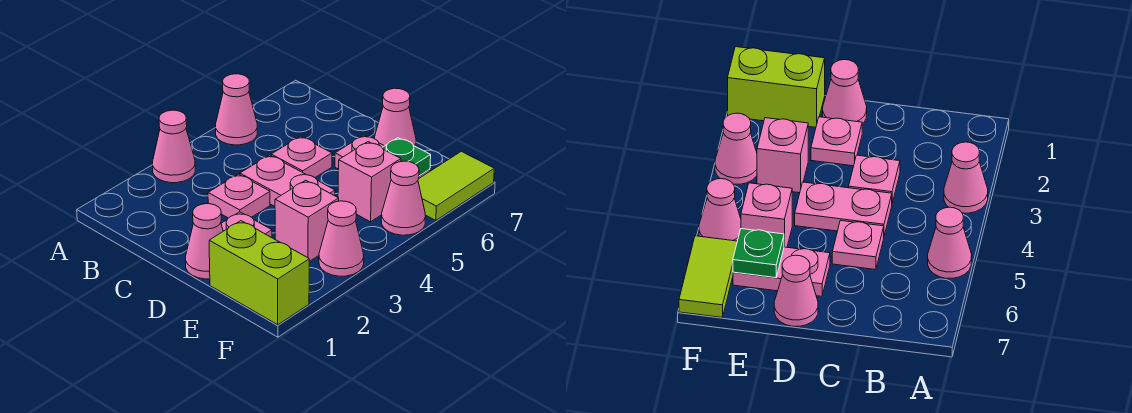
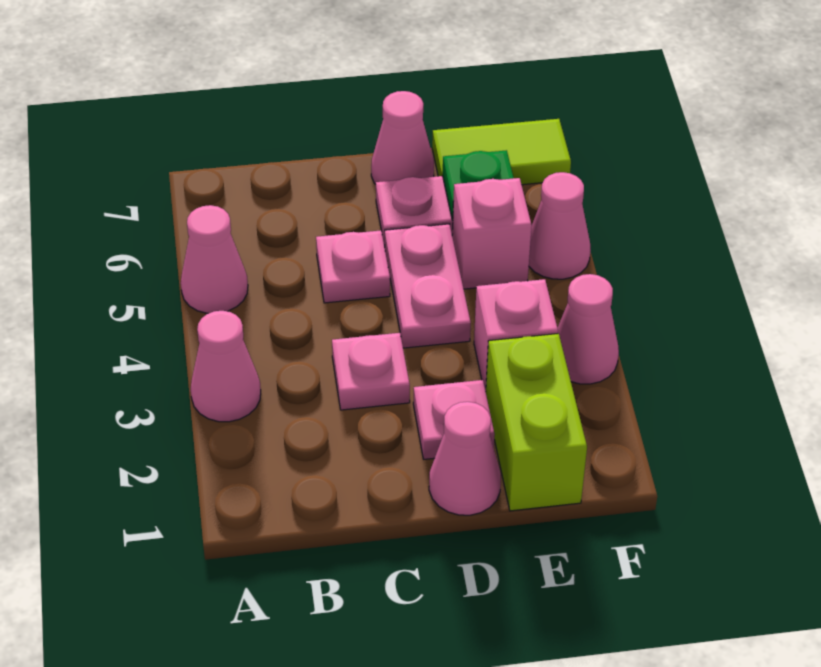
pink 1x2 plate [240,155,335,206] -> pink 1x2 plate turned to [384,224,471,348]
lime 1x2 brick [209,221,309,325] -> lime 1x2 brick turned to [486,333,587,511]
lime 1x2 tile [418,151,494,221] -> lime 1x2 tile turned to [432,119,571,185]

